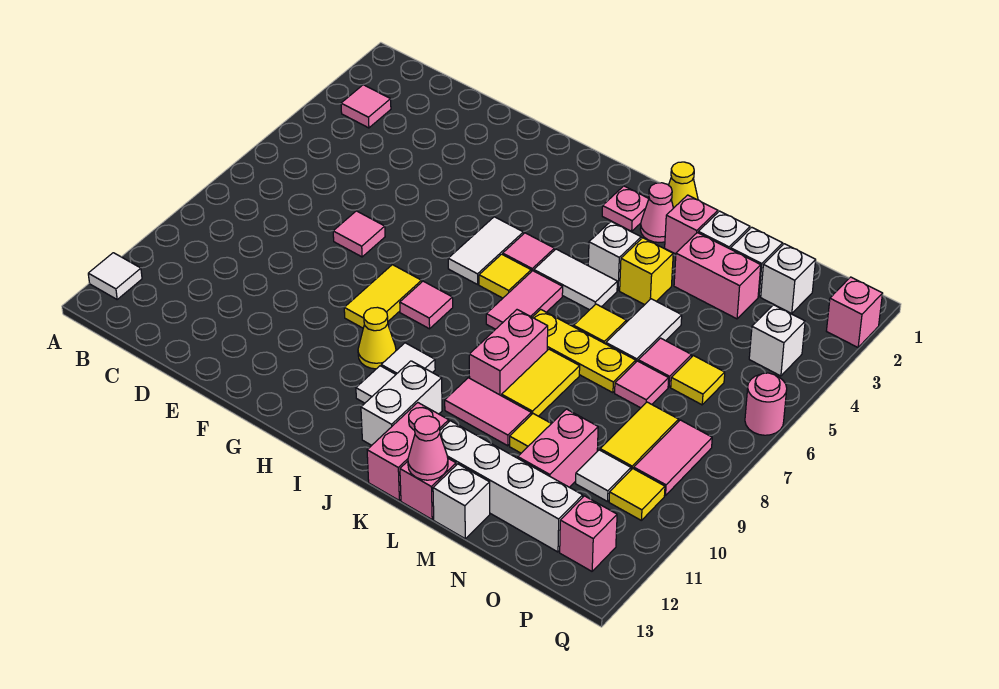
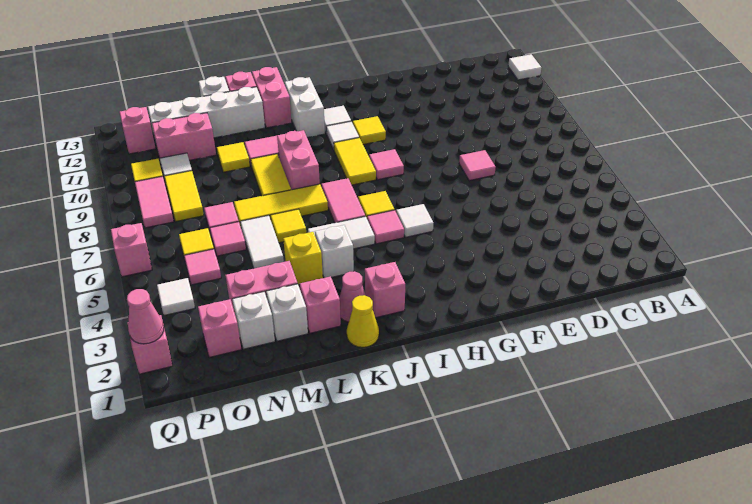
pink 1x1 tile [341,85,391,128] -> pink 1x1 tile moved to [184,249,221,285]
yellow 1x2 tile [344,265,422,328] -> yellow 1x2 tile moved to [334,138,376,185]
white 1x2 tile [448,217,523,284] -> white 1x1 tile [396,204,433,237]
yellow 1x1 cone [358,307,396,369] -> yellow 1x1 tile [353,116,386,145]
pink 1x1 plate [602,186,649,231] -> pink 1x1 brick [365,262,405,318]
yellow 1x3 plate [532,309,636,393] -> yellow 1x3 tile [234,184,328,227]
pink 1x1 cone [408,416,448,480] -> pink 1x1 cone moved to [127,289,164,344]
pink 1x2 brick [518,409,598,487] -> pink 1x2 brick turned to [152,113,216,160]
white 1x1 brick [761,244,816,314] -> pink 1x1 brick [198,299,241,358]
white 1x1 brick [749,305,805,376] -> white 1x1 tile [157,278,195,315]
pink 1x1 round brick [745,373,787,435] -> pink 1x1 brick [111,223,152,277]

